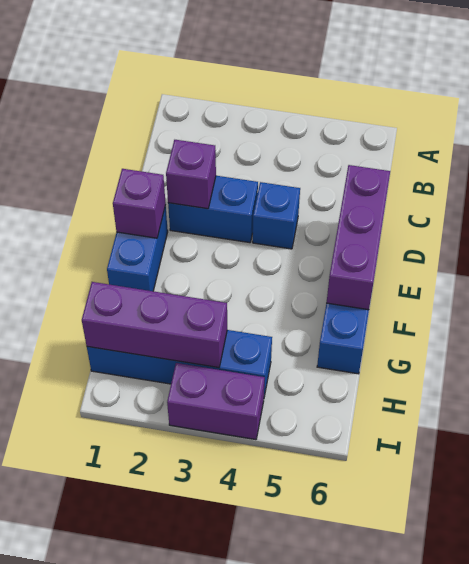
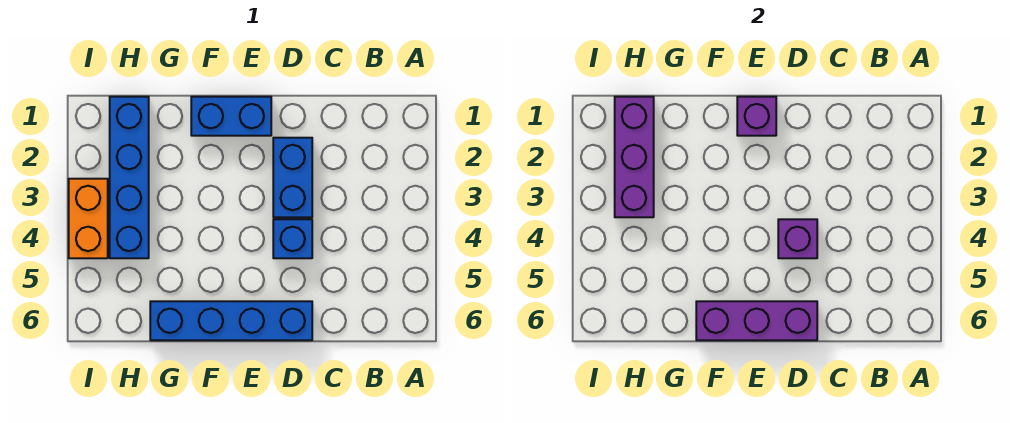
purple 1x1 brick [166,140,216,209] -> purple 1x1 brick moved to [778,219,817,258]
purple 1x2 brick [167,363,265,440] -> orange 1x2 brick [69,179,108,258]

